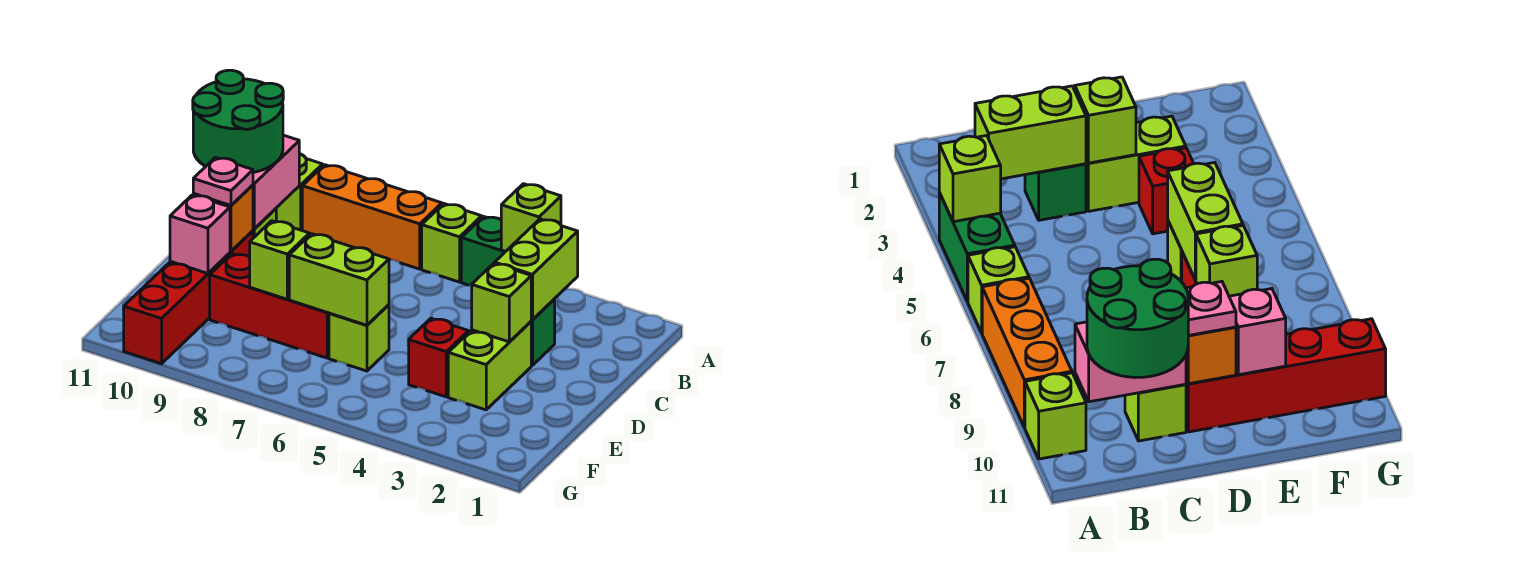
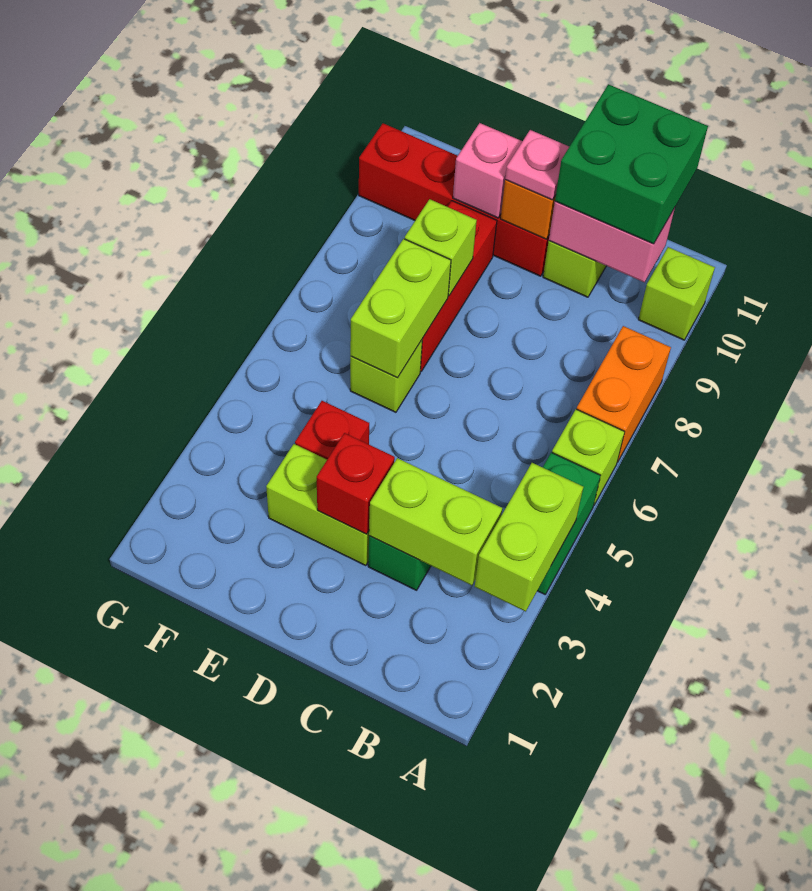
lime 1x1 brick [501,184,561,251] -> lime 1x2 brick [475,463,583,612]
orange 1x3 brick [302,165,442,269] -> orange 1x2 brick [577,326,671,462]
green 2x2 round brick [193,70,283,173] -> green 2x2 brick [555,84,708,244]
lime 1x1 brick [472,263,531,342] -> red 1x1 brick [317,433,395,534]

